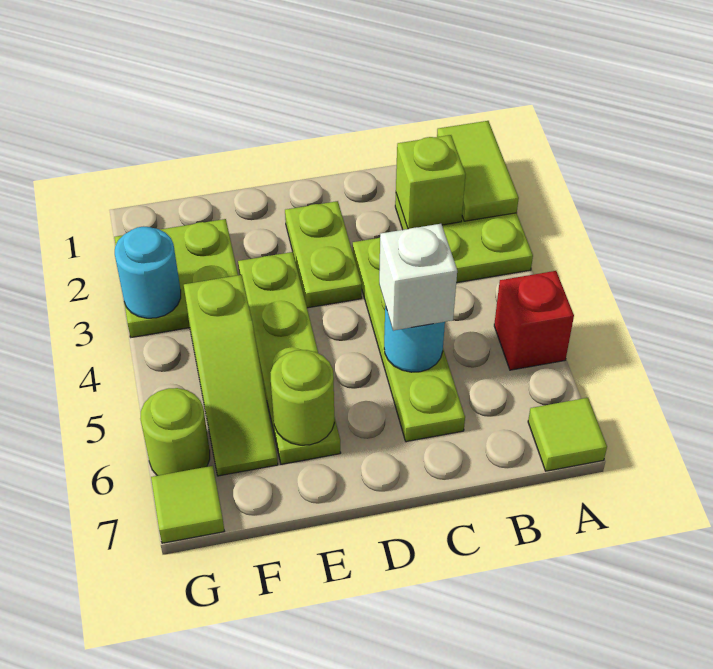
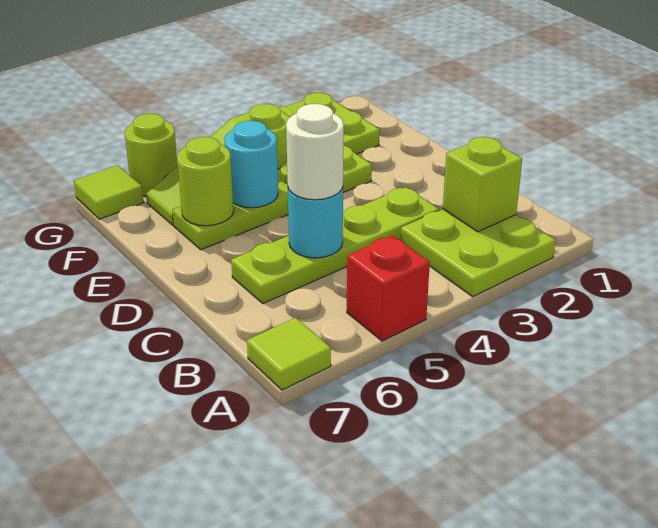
lime 1x2 tile [437,121,519,221] -> none
white 1x1 brick [379,224,457,331] -> white 1x1 round brick [286,104,344,200]
lime 1x2 plate [285,201,362,308] -> none
cyan 1x1 round brick [115,226,181,318] -> cyan 1x1 round brick moved to [224,121,278,208]

